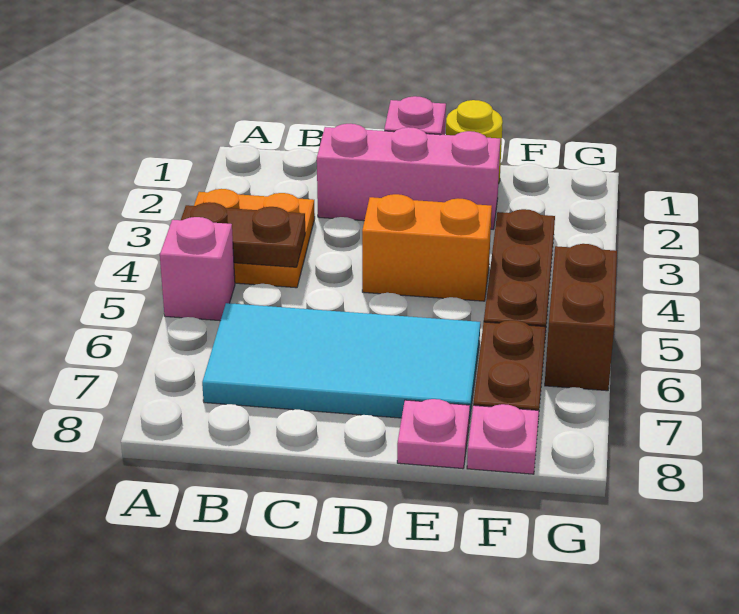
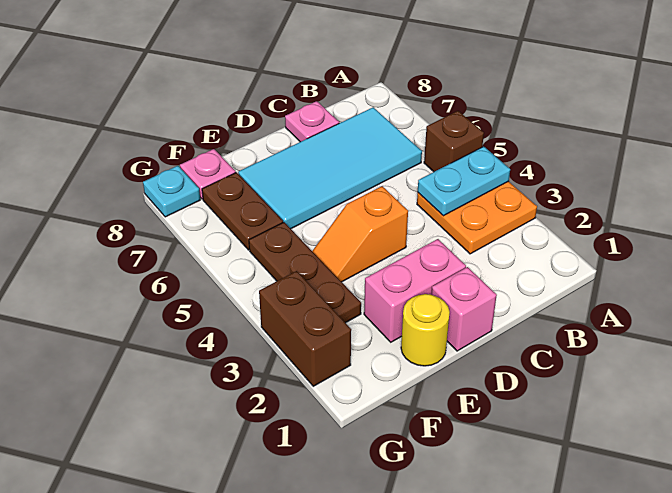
brown 1x2 plate [181,202,305,267] -> cyan 1x2 plate [418,147,510,216]
pink 1x1 brick [160,217,235,321] -> brown 1x1 brick [424,111,484,172]
pink 1x3 brick [317,124,500,229] -> pink 1x2 brick [364,239,466,342]
orange 1x2 brick [362,194,492,301] -> orange 1x2 slope [312,186,408,282]
pink 1x1 plate [397,399,470,469] -> pink 1x1 plate moved to [285,101,339,142]
brown 1x2 brick [545,244,617,391] -> brown 1x2 brick moved to [259,271,351,386]
none -> cyan 1x1 plate [143,166,200,217]

